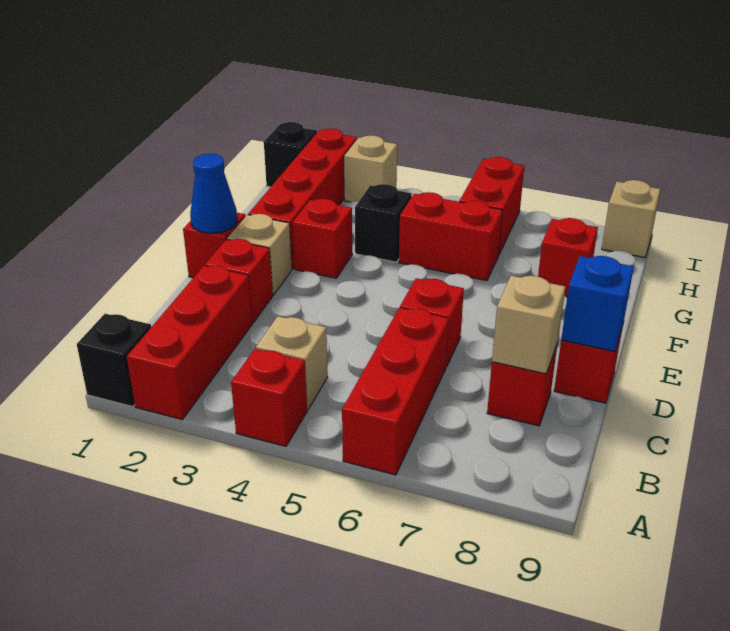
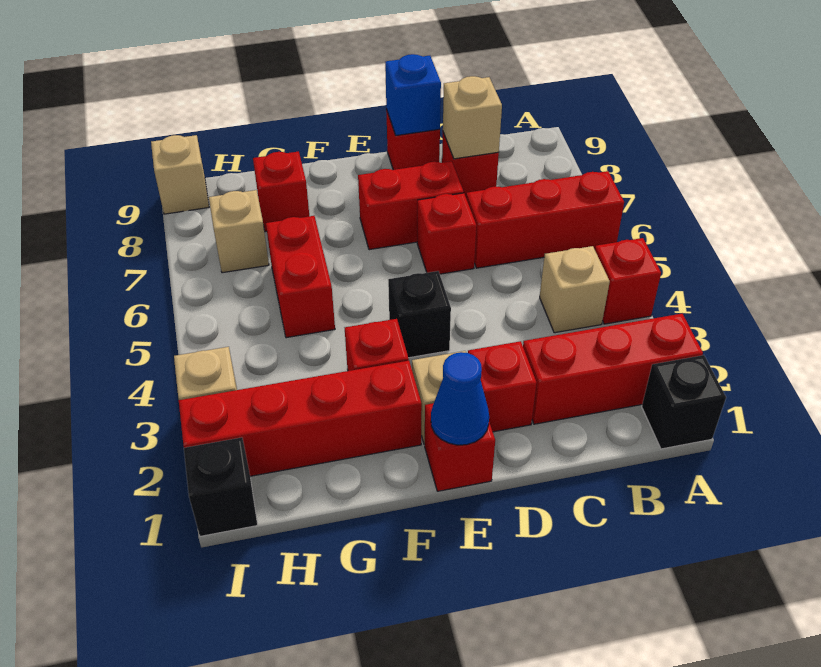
black 1x1 brick [355,184,412,262] -> black 1x1 brick moved to [388,271,451,358]
red 1x2 brick [459,157,524,254] -> red 1x2 brick moved to [358,161,464,250]
none -> tan 1x1 brick [209,190,269,273]

